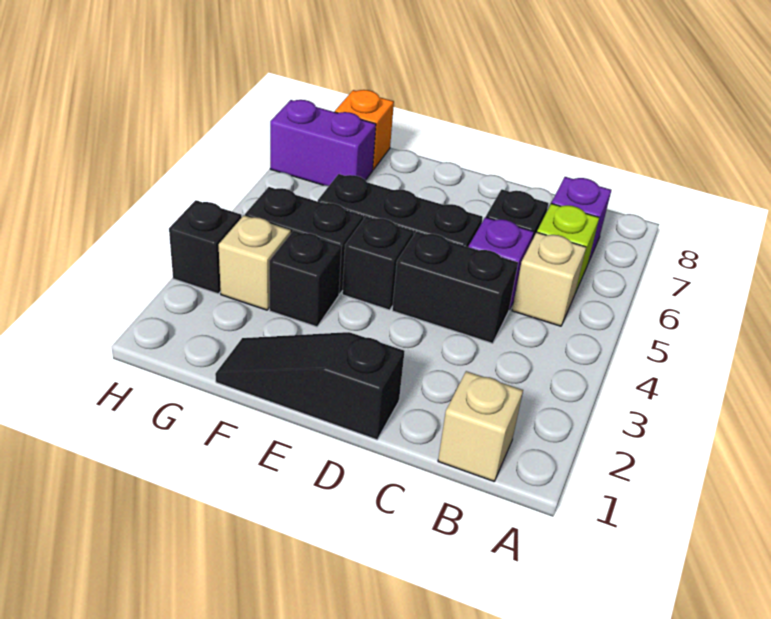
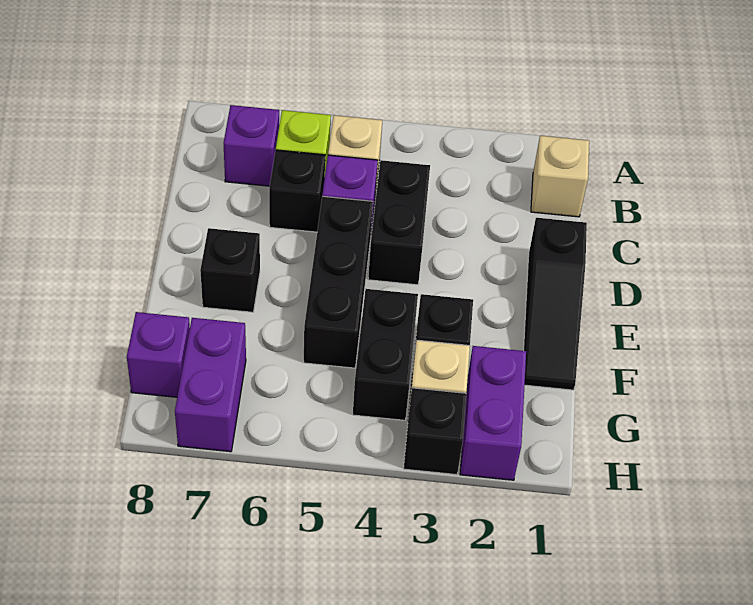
black 1x1 brick [342,216,414,310] -> black 1x1 brick moved to [200,228,260,312]
none -> purple 1x2 brick [460,346,526,480]
orange 1x1 brick [335,90,394,170] -> purple 1x1 brick [127,312,190,397]

